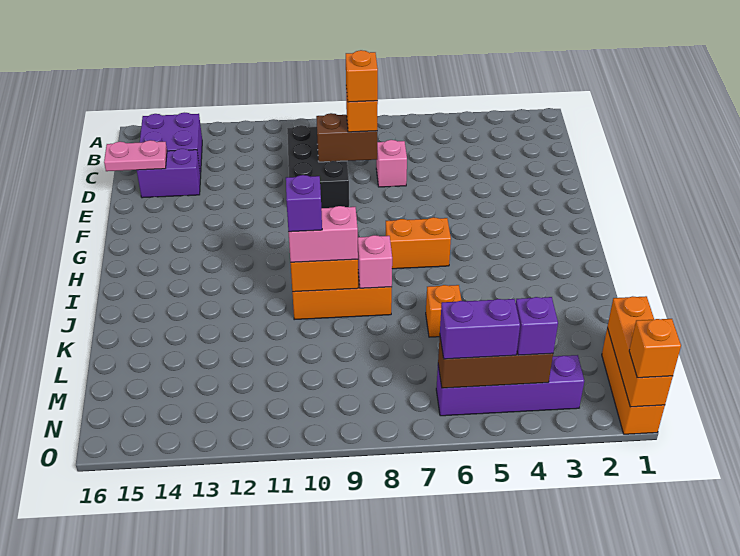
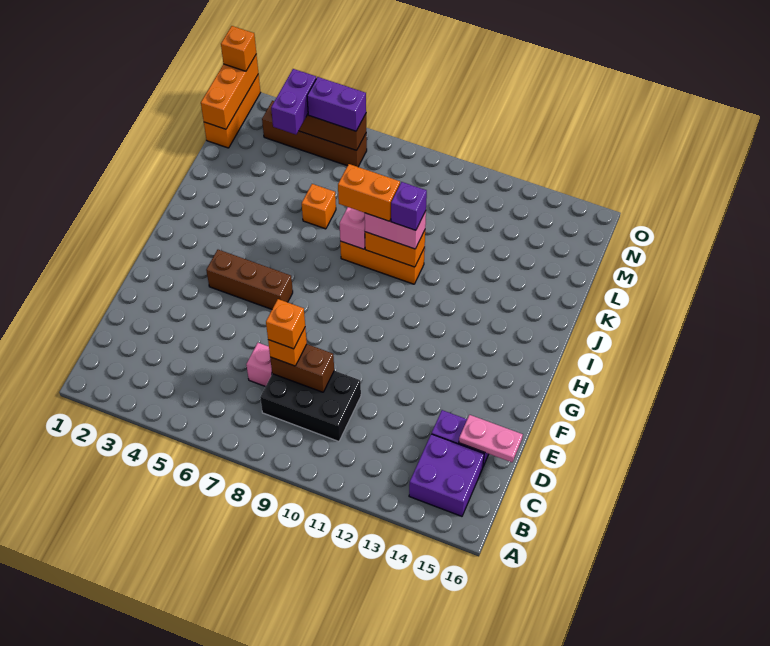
black 2x3 brick [287,125,349,208] -> black 2x3 brick turned to [260,371,361,441]
none -> brown 1x3 brick [206,250,293,309]
orange 1x2 brick [386,217,451,269] -> orange 1x2 brick moved to [338,164,400,221]
purple 1x4 brick [436,355,584,416] -> brown 1x4 brick [262,101,367,167]
purple 1x1 brick [516,297,558,355] -> purple 1x2 brick [271,69,316,134]

